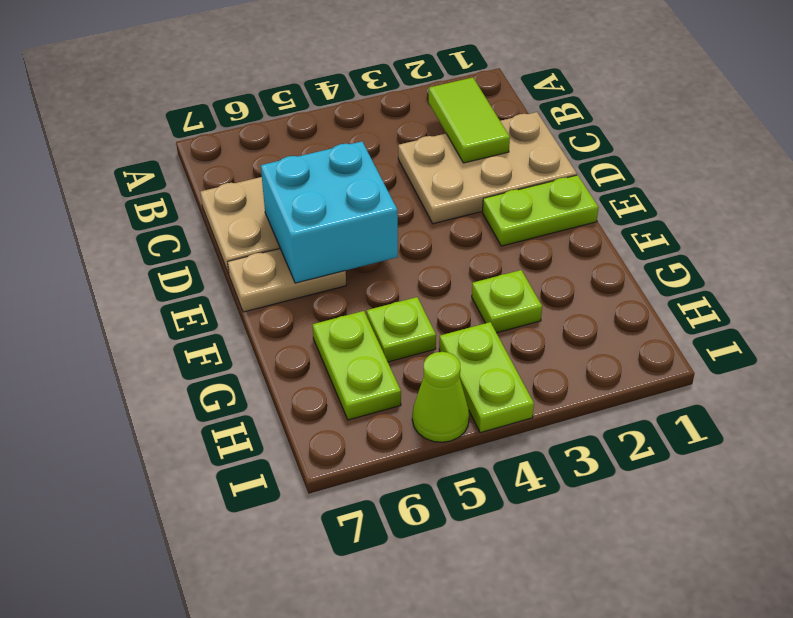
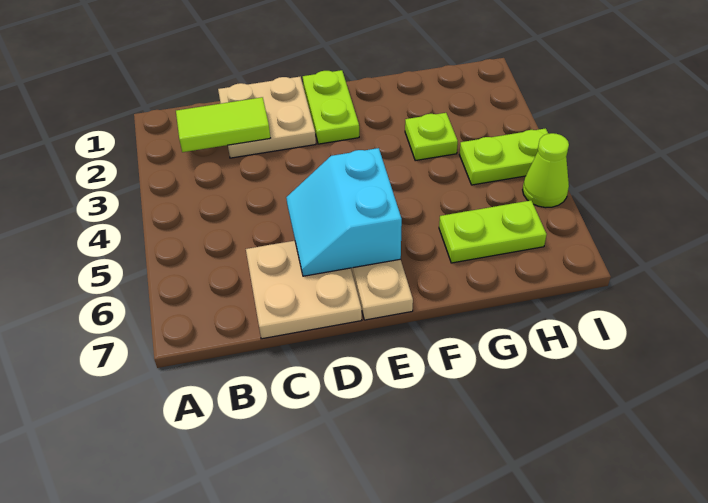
tan 2x3 plate [398,112,577,224] -> tan 2x2 plate [218,77,316,158]
cyan 2x2 brick [261,142,398,283] -> cyan 2x2 slope [286,148,402,276]
lime 1x1 plate [367,297,436,362] -> none

